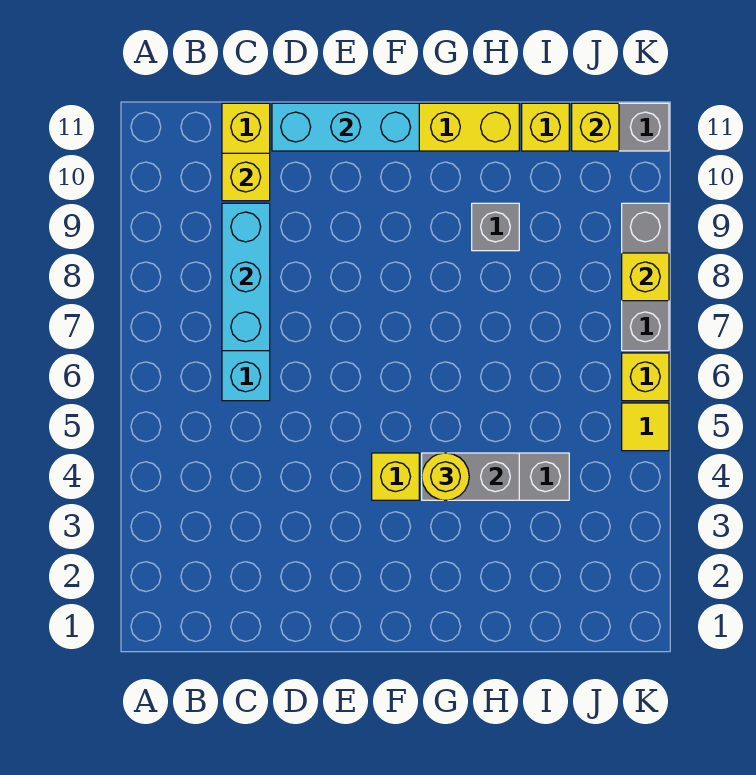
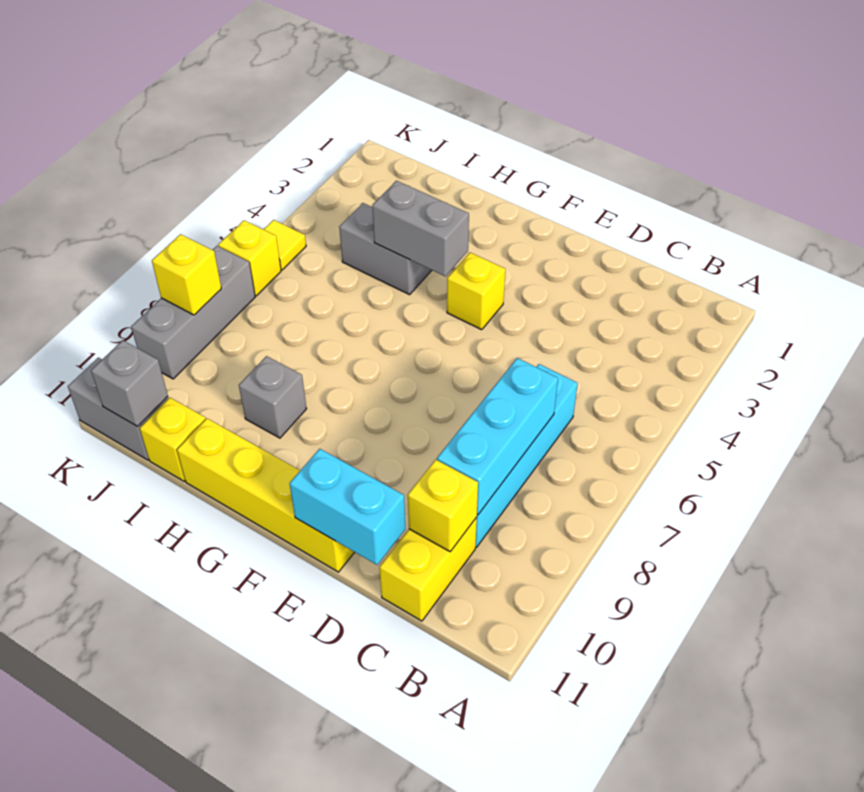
cyan 1x3 brick [272,103,419,151] -> cyan 1x2 brick [290,449,405,565]
yellow 1x1 round brick [422,453,469,500] -> none
yellow 1x1 brick [572,103,619,151] -> grey 1x1 brick [91,340,168,427]

